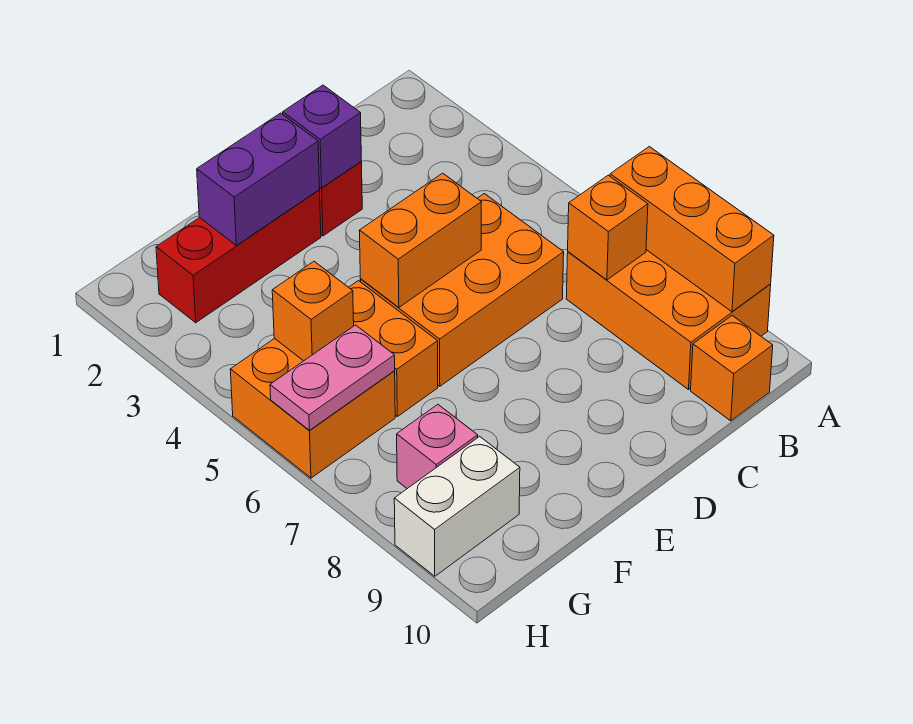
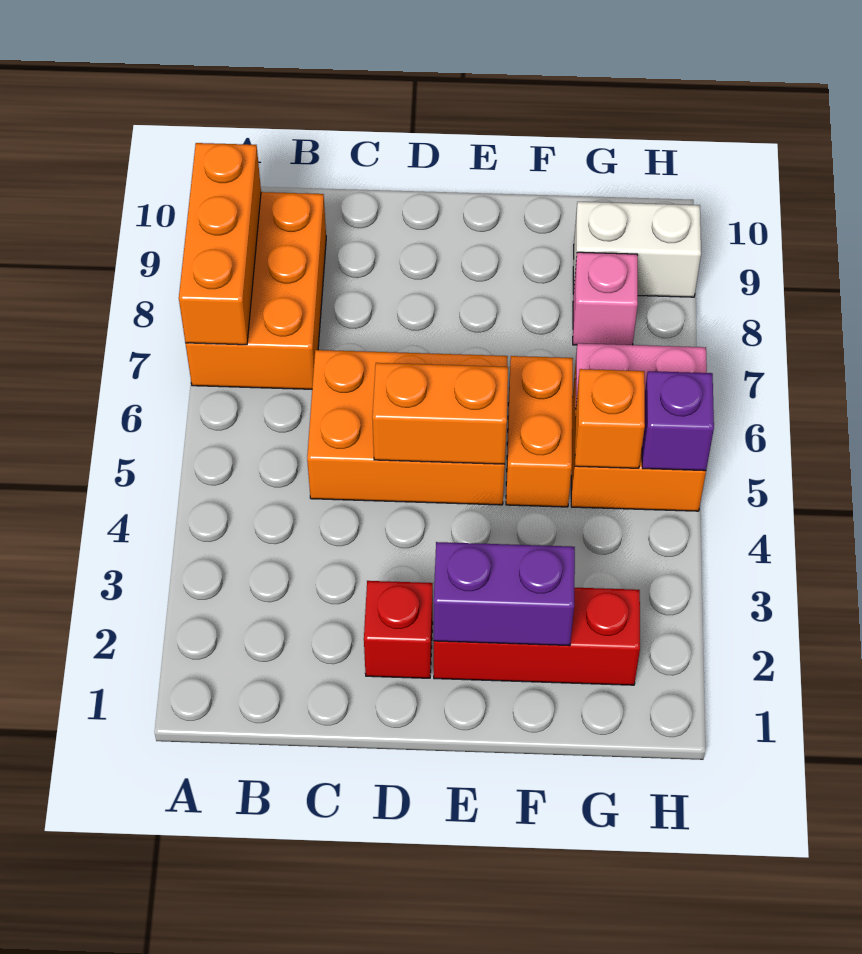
orange 1x1 brick [568,175,648,280] -> none
orange 1x1 brick [691,316,773,421] -> none
purple 1x1 brick [283,85,361,188] -> purple 1x1 brick moved to [642,371,714,471]

